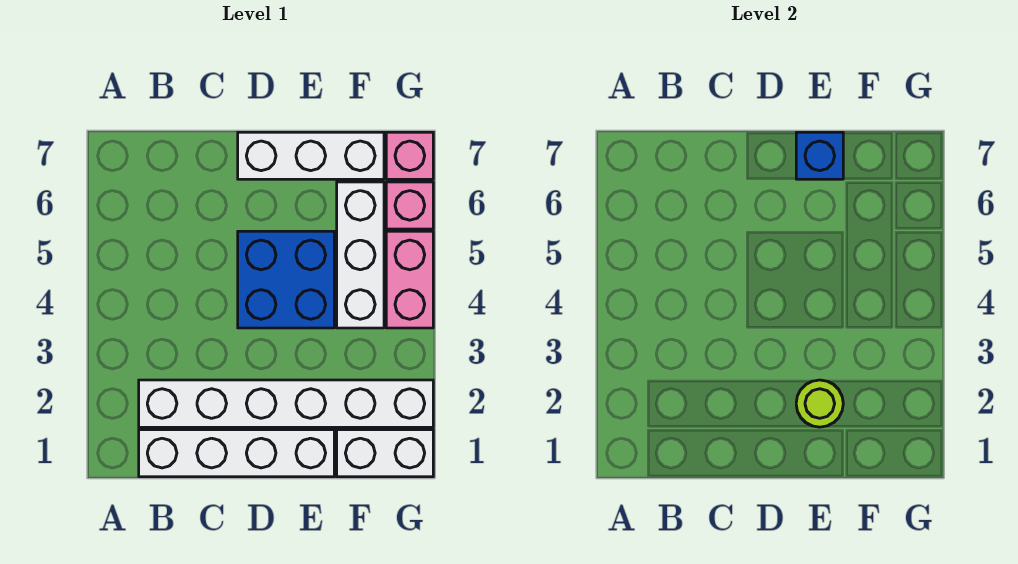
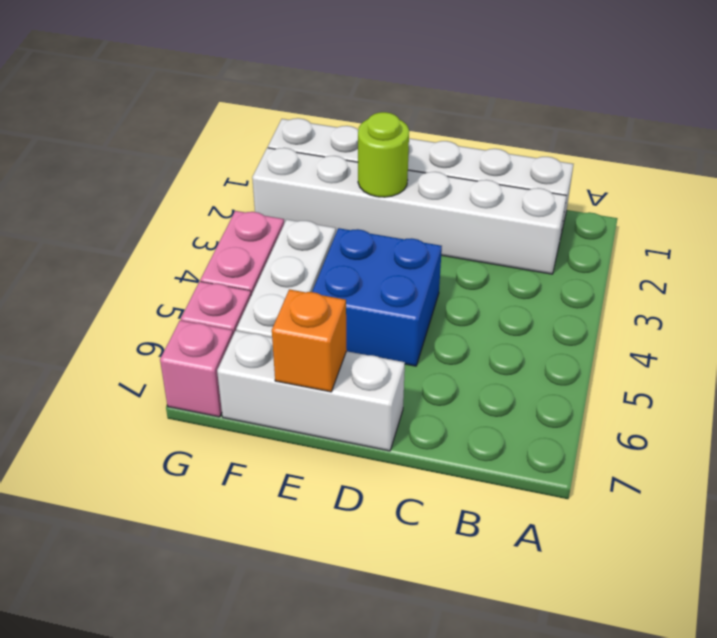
blue 1x1 brick [796,132,843,179] -> orange 1x1 brick [272,289,347,392]

